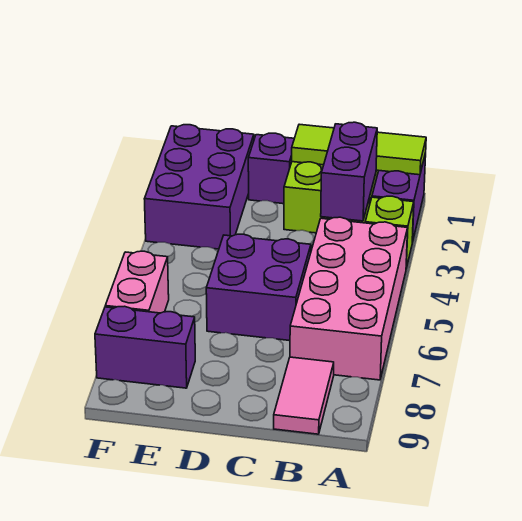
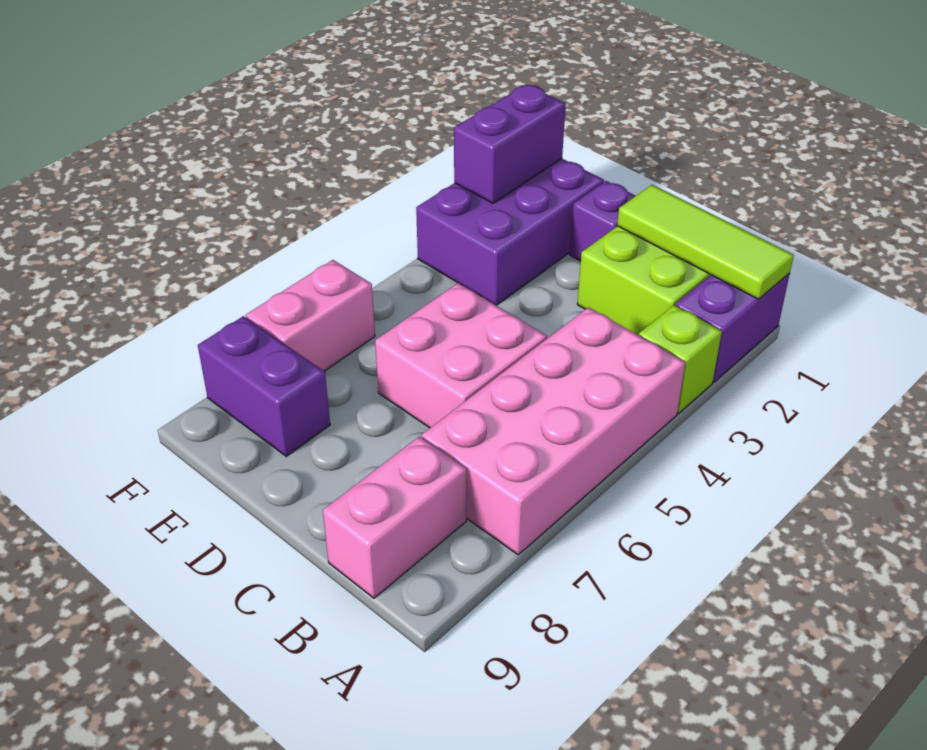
purple 1x2 brick [321,122,377,221] -> purple 1x2 brick moved to [454,85,566,203]
pink 1x2 tile [274,357,334,434] -> pink 1x2 brick [323,436,466,598]
purple 2x2 brick [206,234,311,341] -> pink 2x2 brick [375,283,547,428]

